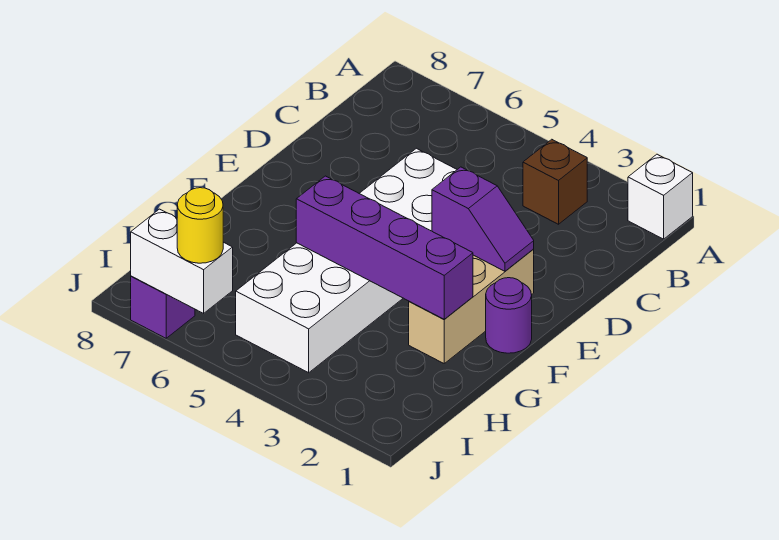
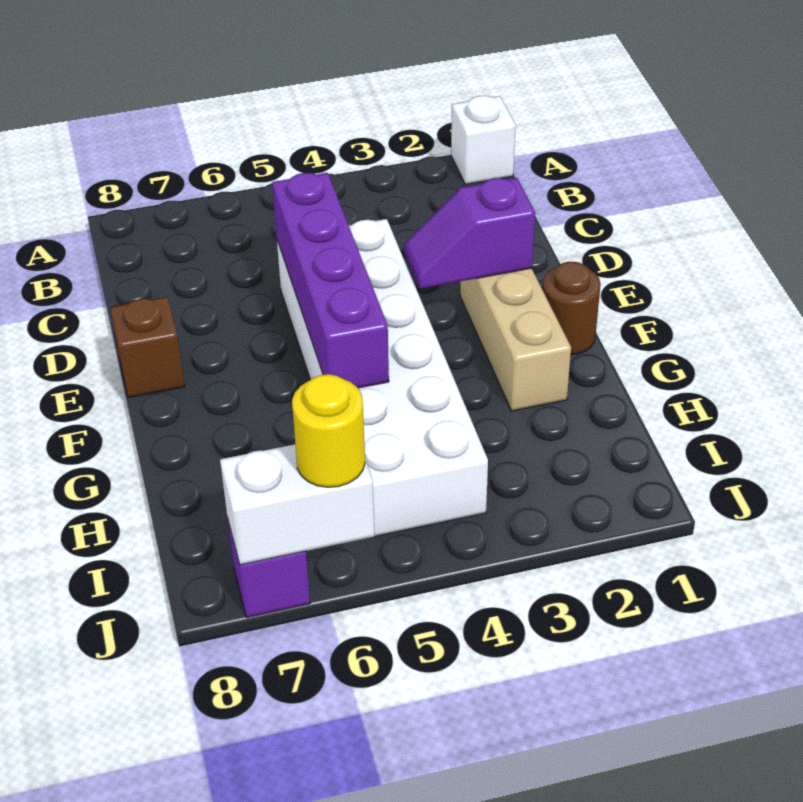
brown 1x1 brick [523,139,587,224] -> brown 1x1 brick moved to [110,297,185,398]
purple 1x2 slope [432,167,534,271] -> purple 1x2 slope turned to [404,178,535,289]
purple 1x1 round brick [486,278,532,353] -> brown 1x1 round brick [543,262,601,355]
purple 1x4 brick [296,176,473,319] -> purple 1x4 brick turned to [272,173,389,388]

